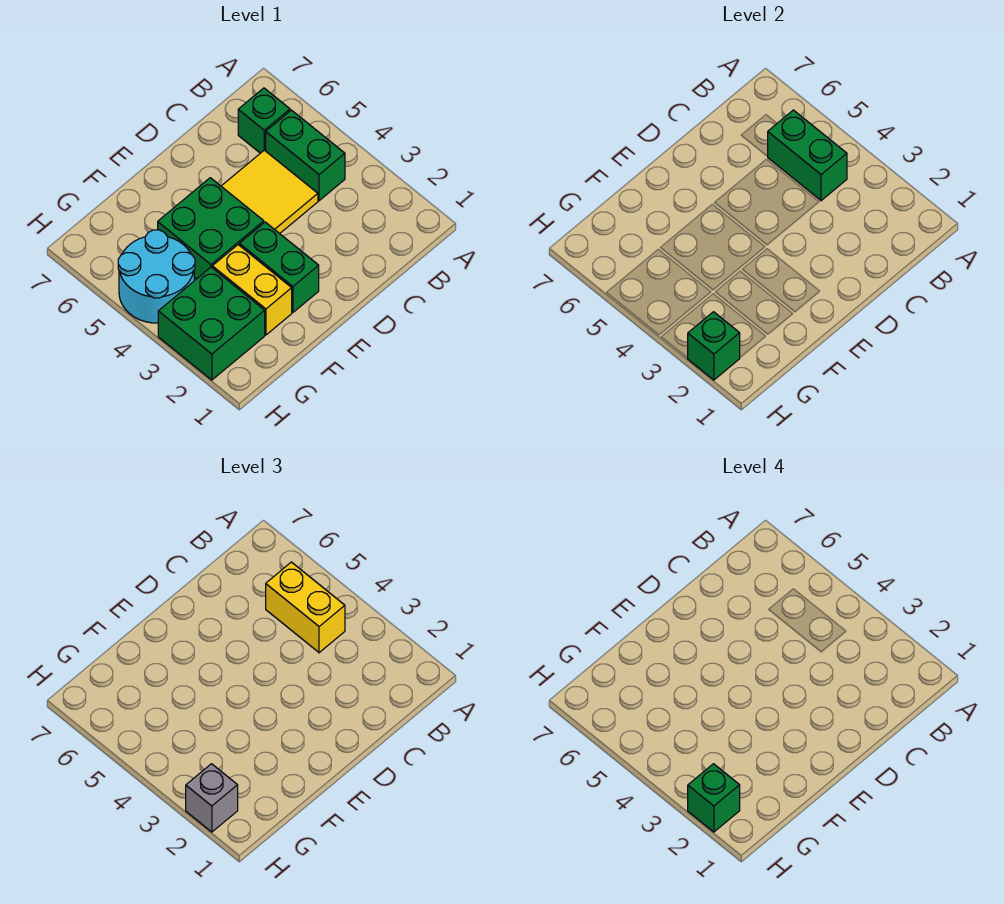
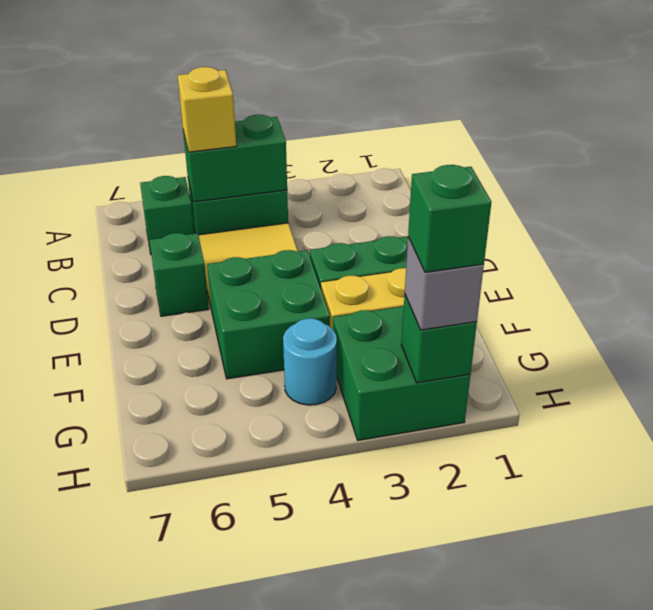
yellow 1x2 brick [266,562,345,653] -> yellow 1x1 brick [178,67,236,152]
none -> green 1x1 brick [150,233,209,316]
cyan 2x2 round brick [118,230,195,323] -> cyan 1x1 round brick [283,318,337,405]

